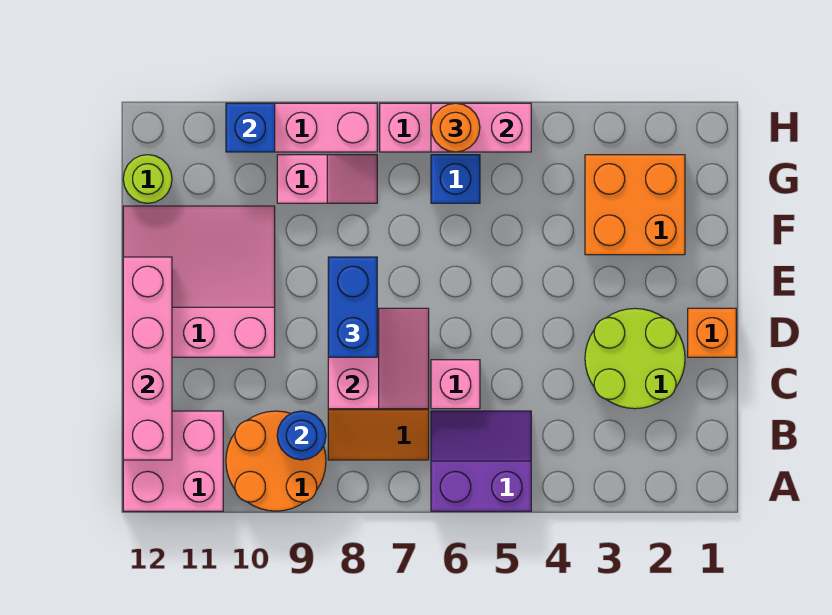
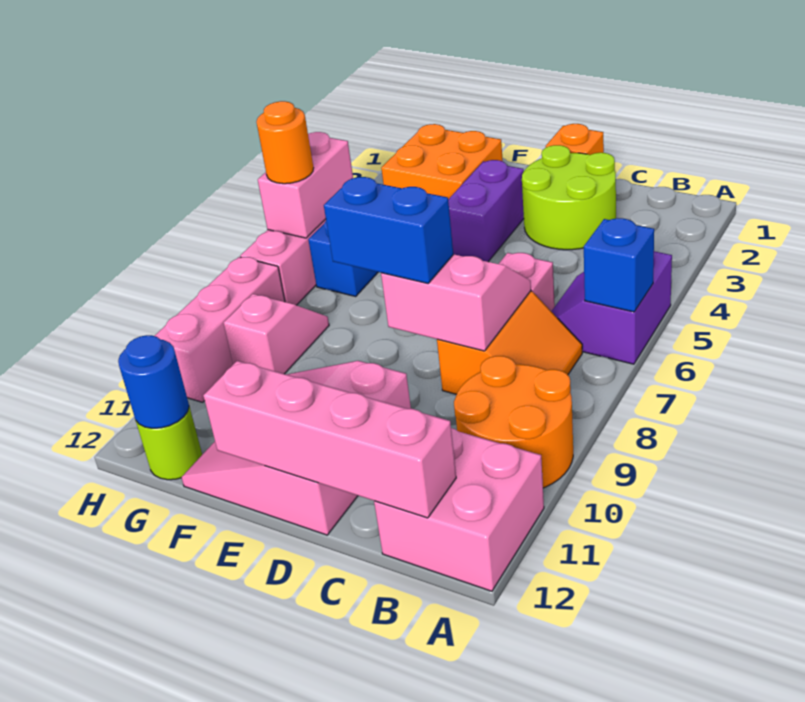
blue 1x1 round brick [277,411,326,460] -> blue 1x1 round brick moved to [118,335,189,428]
none -> purple 1x2 brick [448,160,524,262]
blue 1x1 brick [226,103,275,152] -> blue 1x1 brick moved to [584,218,654,312]

